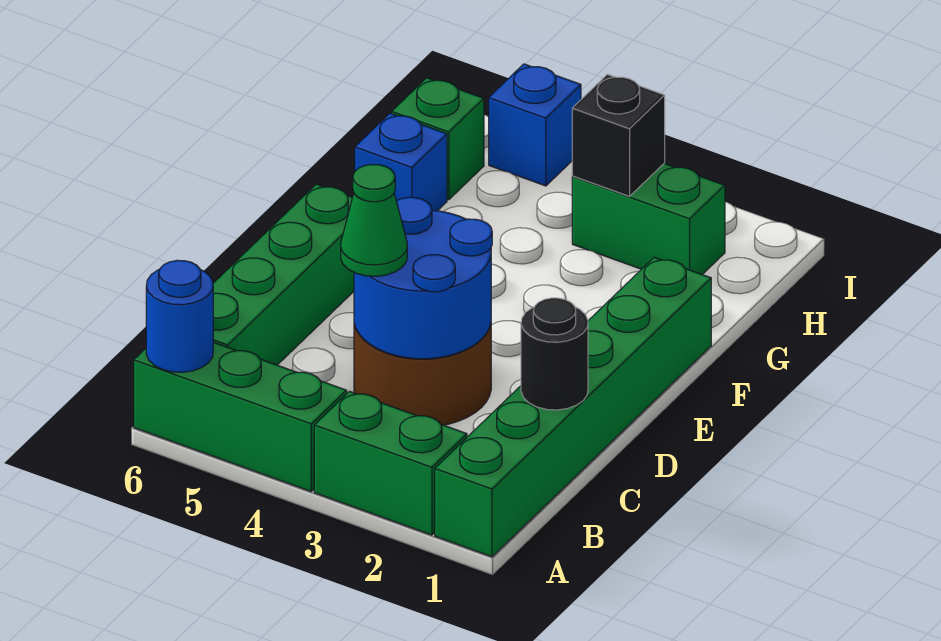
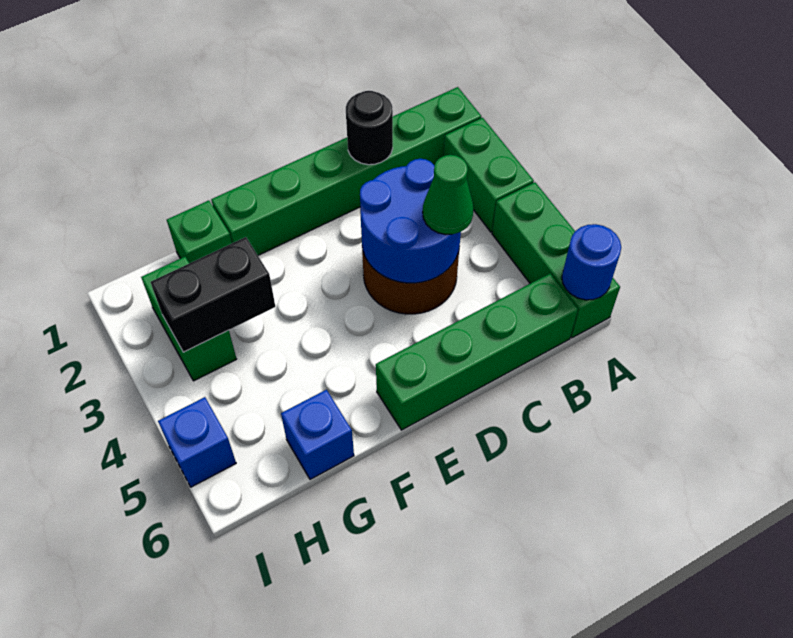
black 1x1 brick [572,74,665,196] -> black 1x2 brick [150,237,275,352]
green 1x1 brick [392,78,484,200] -> green 1x1 brick moved to [167,201,232,263]

